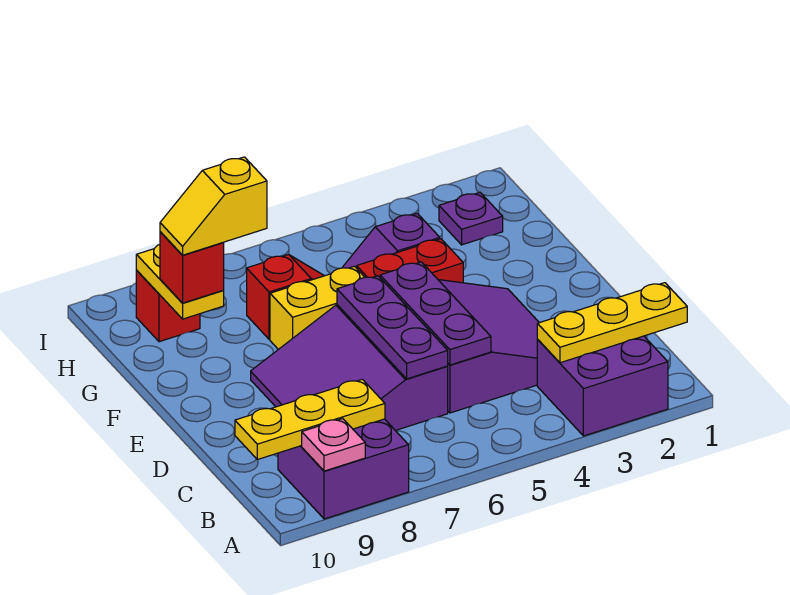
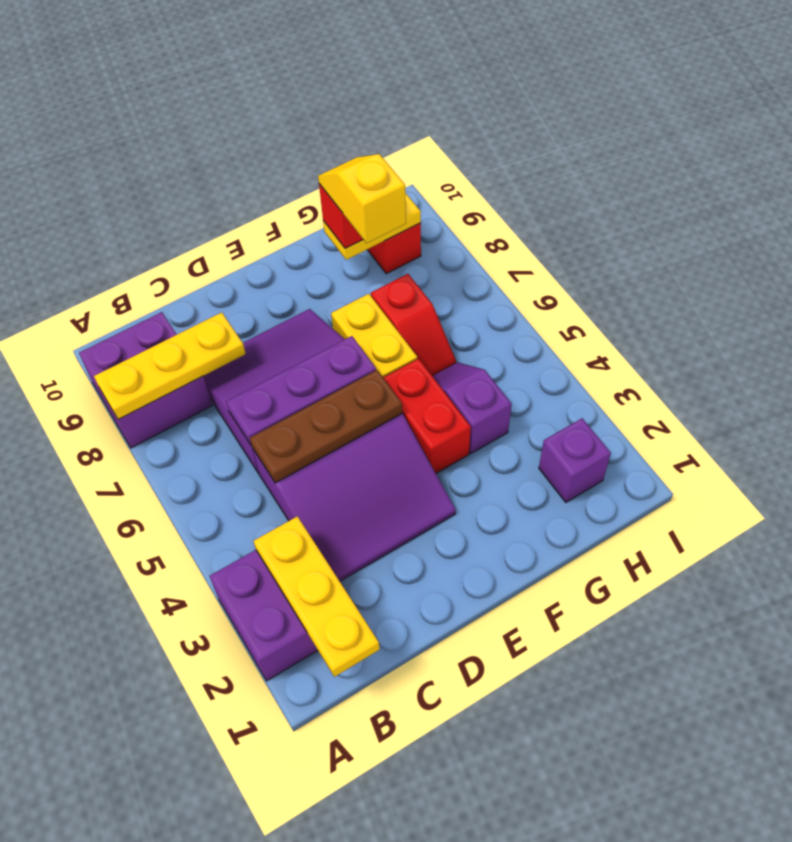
pink 1x1 plate [302,419,365,471] -> none
yellow 1x3 plate [235,379,385,460] -> yellow 1x3 plate turned to [94,313,246,419]
purple 1x3 plate [380,262,491,365] -> brown 1x3 plate [250,370,402,483]
purple 1x1 plate [439,192,503,245] -> purple 1x1 brick [539,418,611,502]

